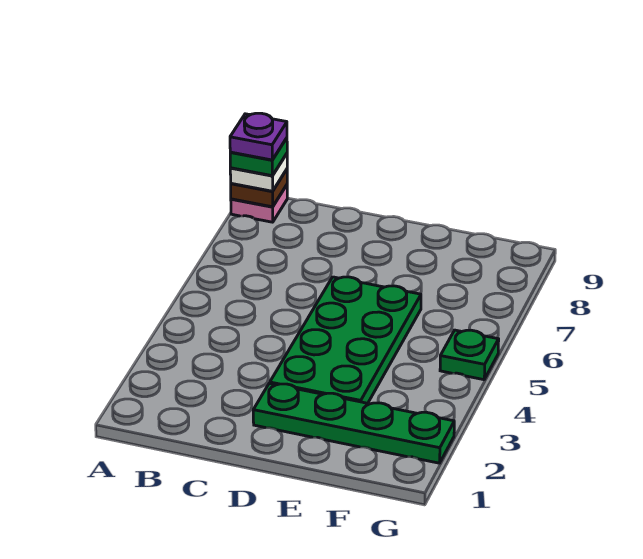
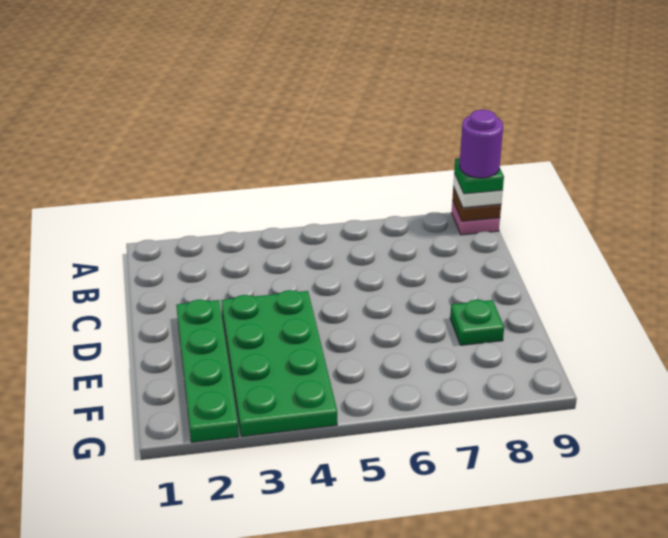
purple 1x1 plate [230,113,287,160] -> purple 1x1 round brick [459,110,503,178]
green 2x4 plate [270,277,421,403] -> green 2x4 plate turned to [221,290,337,437]
green 1x1 plate [440,330,499,380] -> green 1x1 plate moved to [450,300,504,345]

